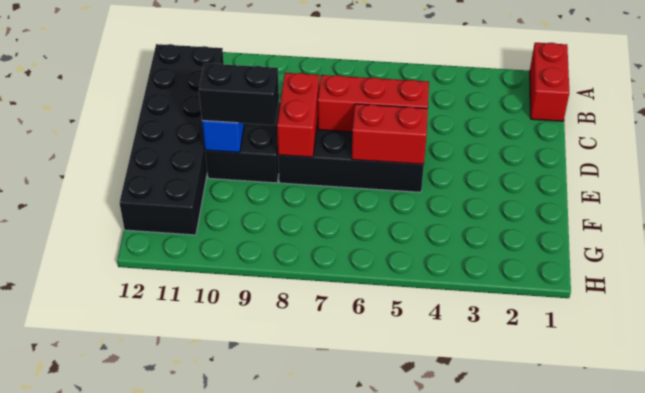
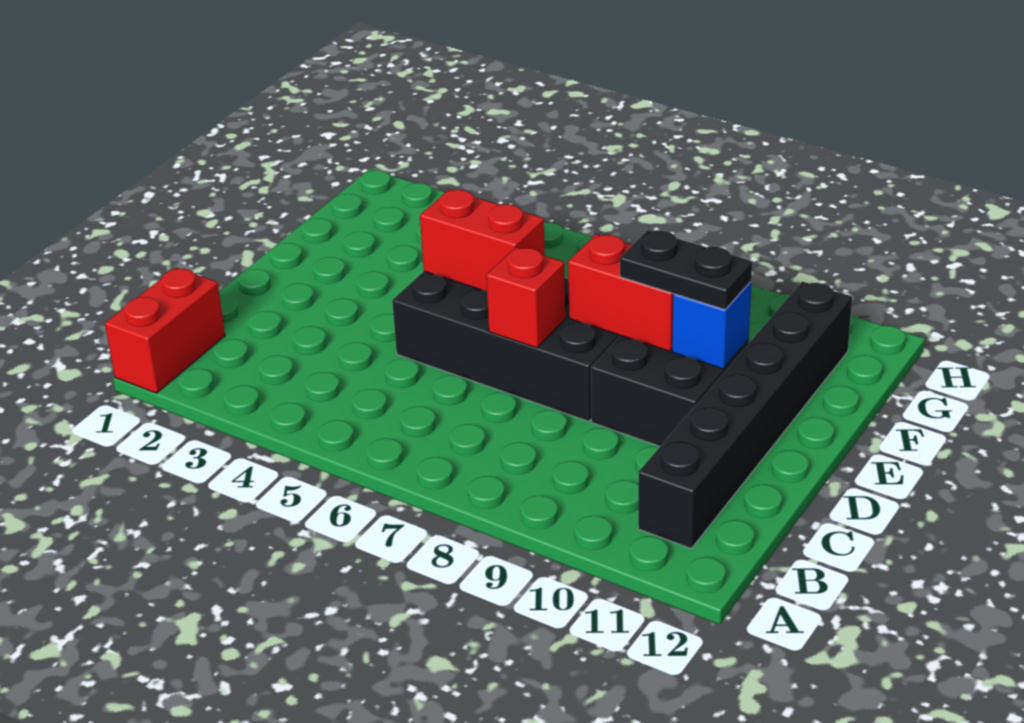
black 2x6 brick [120,44,224,235] -> black 1x6 brick [638,282,852,548]
red 1x3 brick [318,75,429,132] -> red 1x1 brick [486,247,565,348]
red 1x2 brick [277,73,319,157] -> red 1x2 brick turned to [568,234,673,351]
black 1x2 brick [199,63,279,125] -> black 1x2 plate [620,230,752,310]

